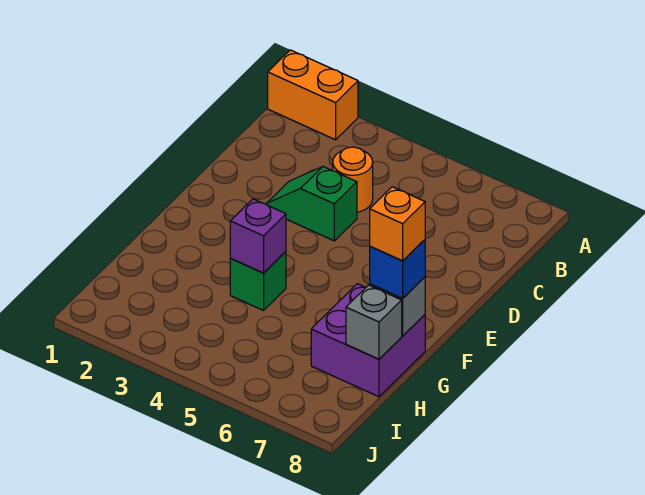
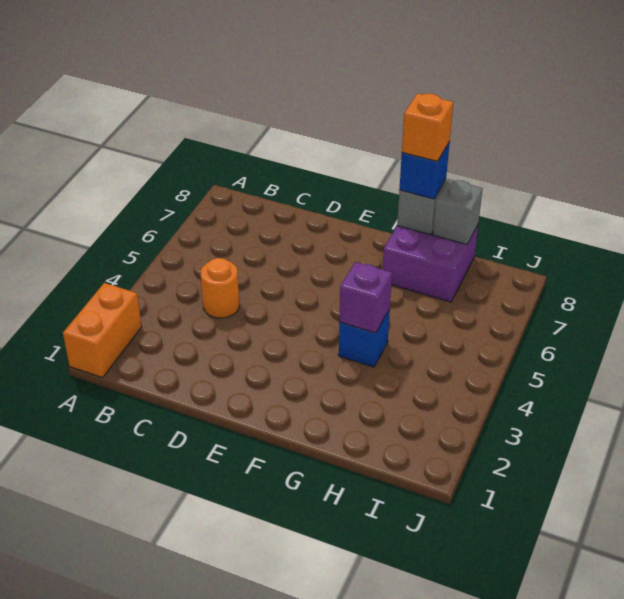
green 1x2 slope [266,167,357,241] -> none
green 1x1 brick [230,252,286,311] -> blue 1x1 brick [339,309,390,367]

